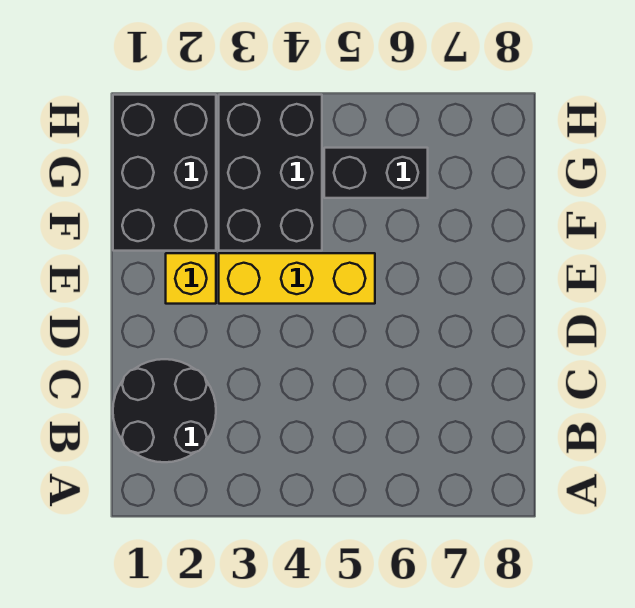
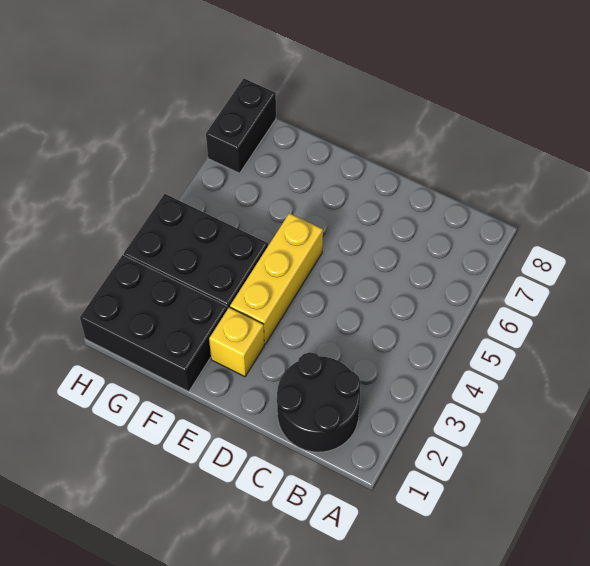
black 1x2 brick [324,148,428,198] -> black 1x2 brick moved to [206,79,276,173]

